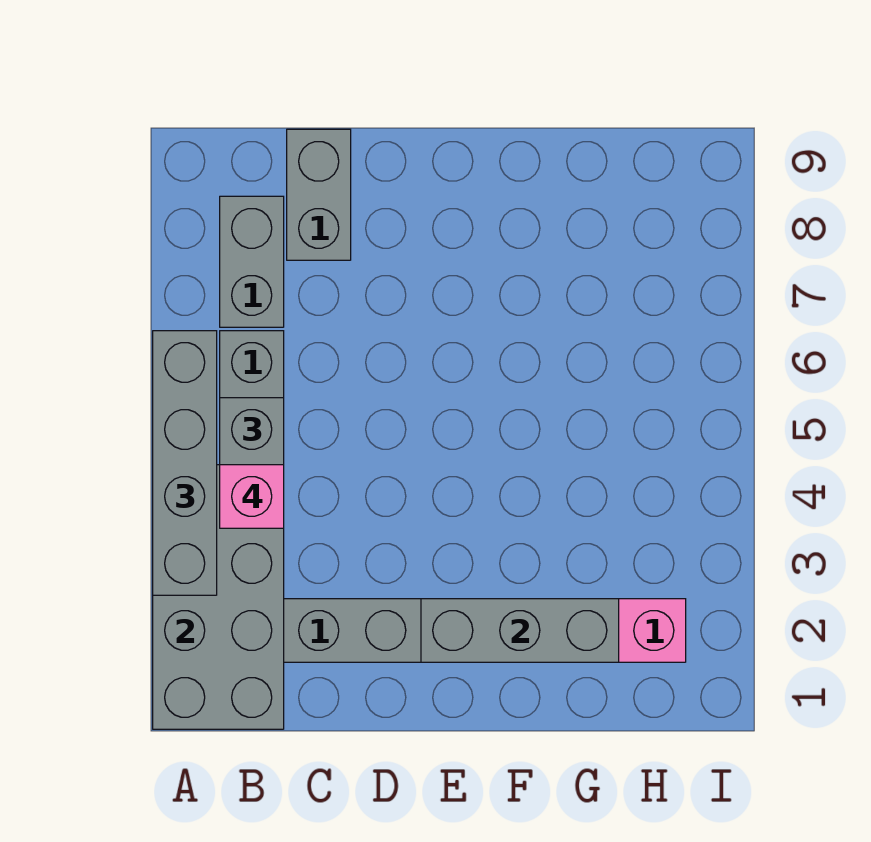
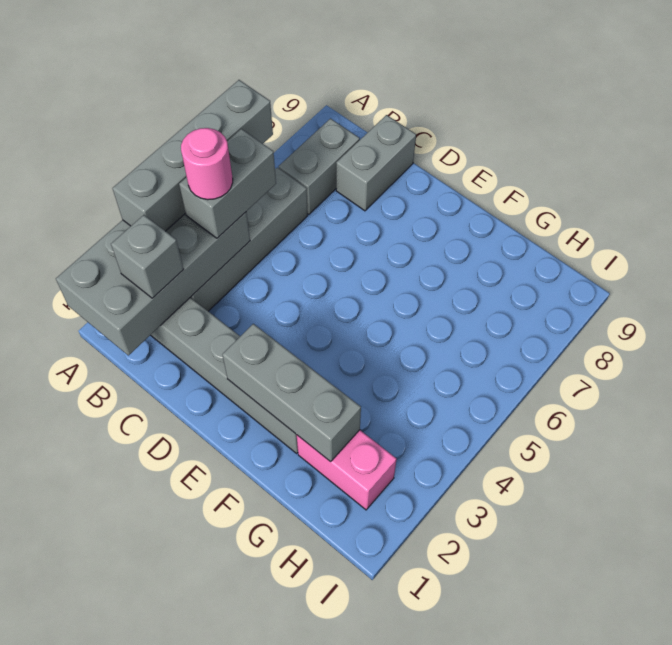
none -> grey 1x1 brick [111,215,184,298]
pink 1x1 brick [220,465,284,528] -> pink 1x1 round brick [181,128,233,200]

